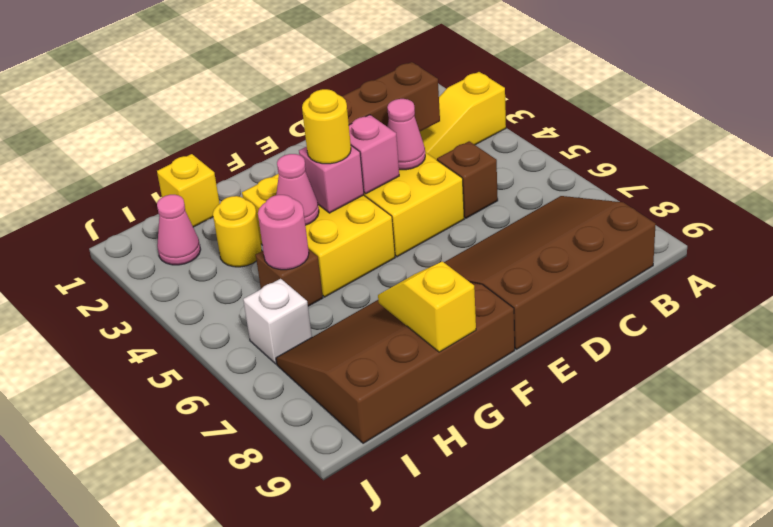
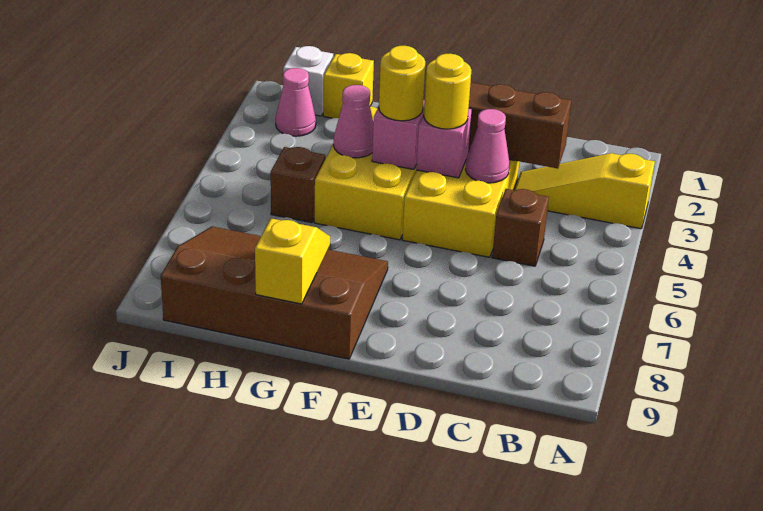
brown 3x4 slope [444,196,656,349] -> none
yellow 1x1 round brick [213,196,262,267] -> yellow 1x1 round brick moved to [424,54,471,129]
pink 1x1 round brick [258,195,309,270] -> none
white 1x1 brick [243,279,312,364] -> white 1x1 brick moved to [283,46,333,116]

